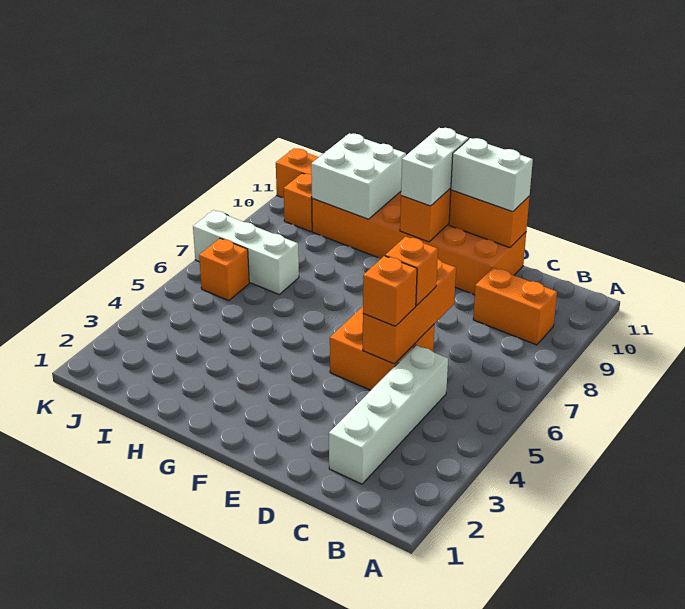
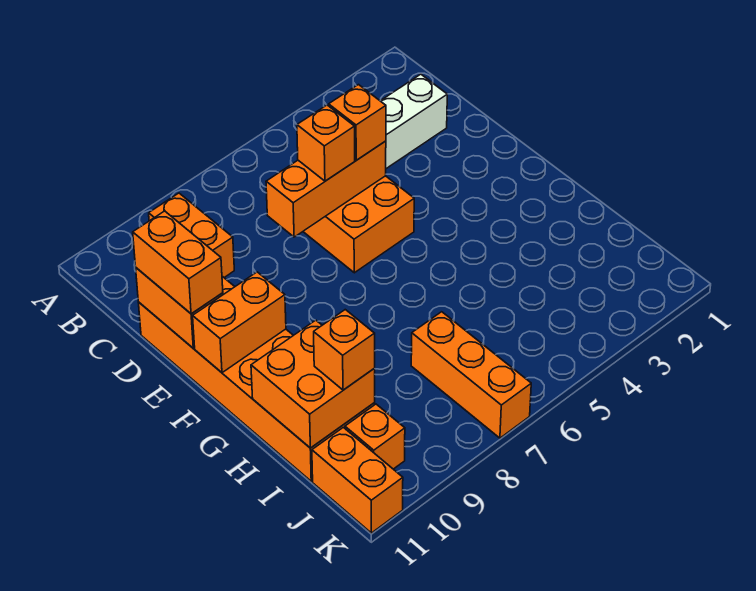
white 1x2 brick [451,138,533,212] -> orange 1x2 brick [133,211,223,314]
white 1x2 brick [401,128,469,206] -> none
white 2x2 brick [311,133,406,219] -> orange 2x2 brick [251,320,375,448]
white 1x3 brick [193,210,299,294] -> orange 1x3 brick [411,312,531,438]
orange 1x1 brick [199,238,249,301] -> orange 1x1 brick moved to [314,310,375,390]

